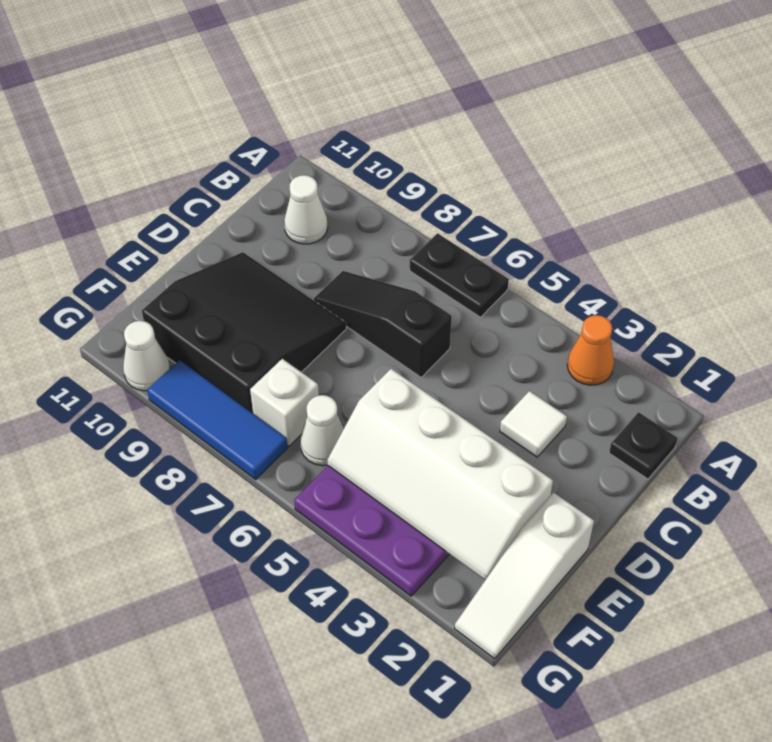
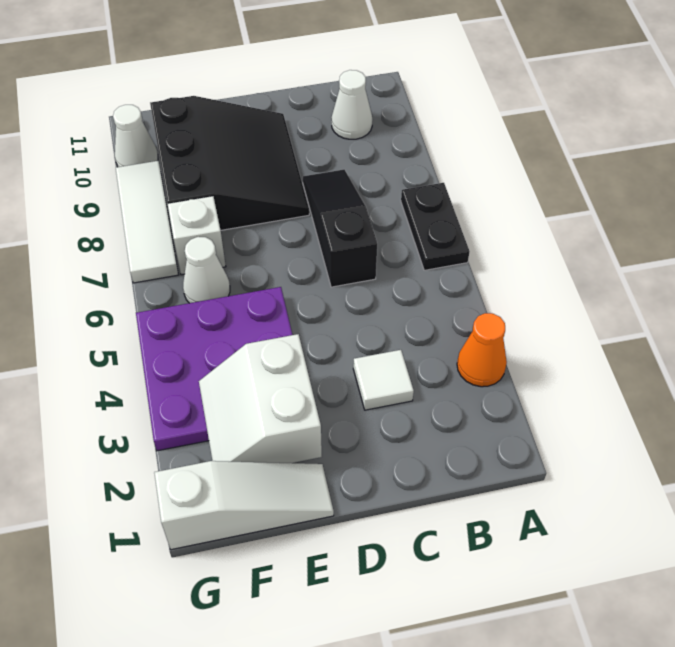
black 1x1 plate [609,412,678,479] -> none
white 1x3 slope [454,492,594,659] -> white 1x3 slope turned to [154,461,334,550]
white 2x4 slope [327,369,553,580] -> white 2x2 slope [199,334,322,463]
blue 1x3 tile [147,360,287,479] -> white 1x3 tile [116,161,178,283]

